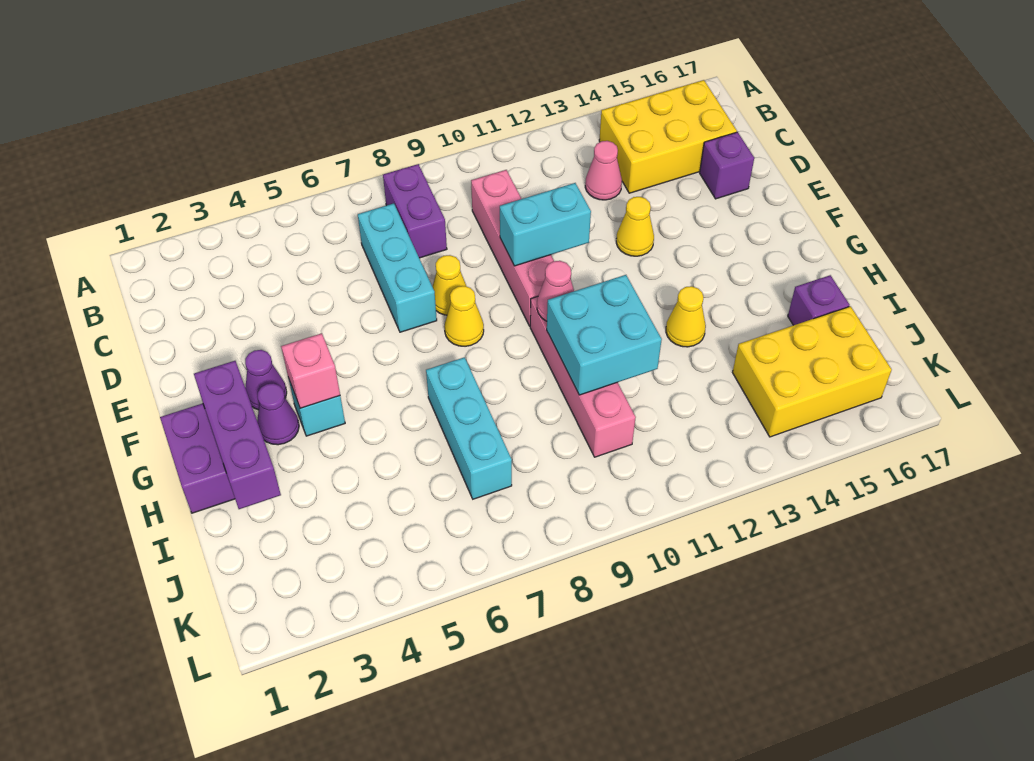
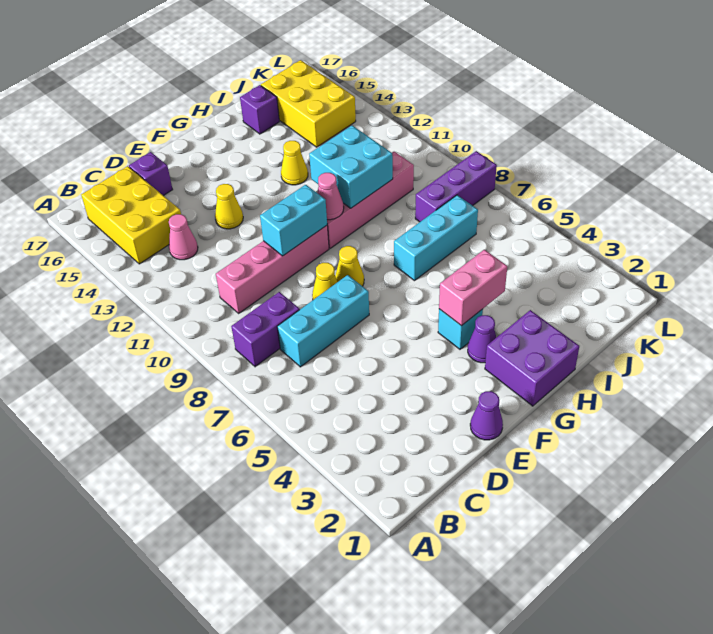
cyan 1x2 brick [500,183,591,266] -> cyan 1x2 brick turned to [260,185,327,256]
purple 1x1 cone [245,350,287,410] -> purple 1x1 cone moved to [470,391,503,440]
purple 1x3 brick [194,361,281,509] -> purple 1x3 brick moved to [415,151,497,222]
pink 1x1 brick [281,333,340,408] -> pink 1x2 brick [439,250,507,326]

